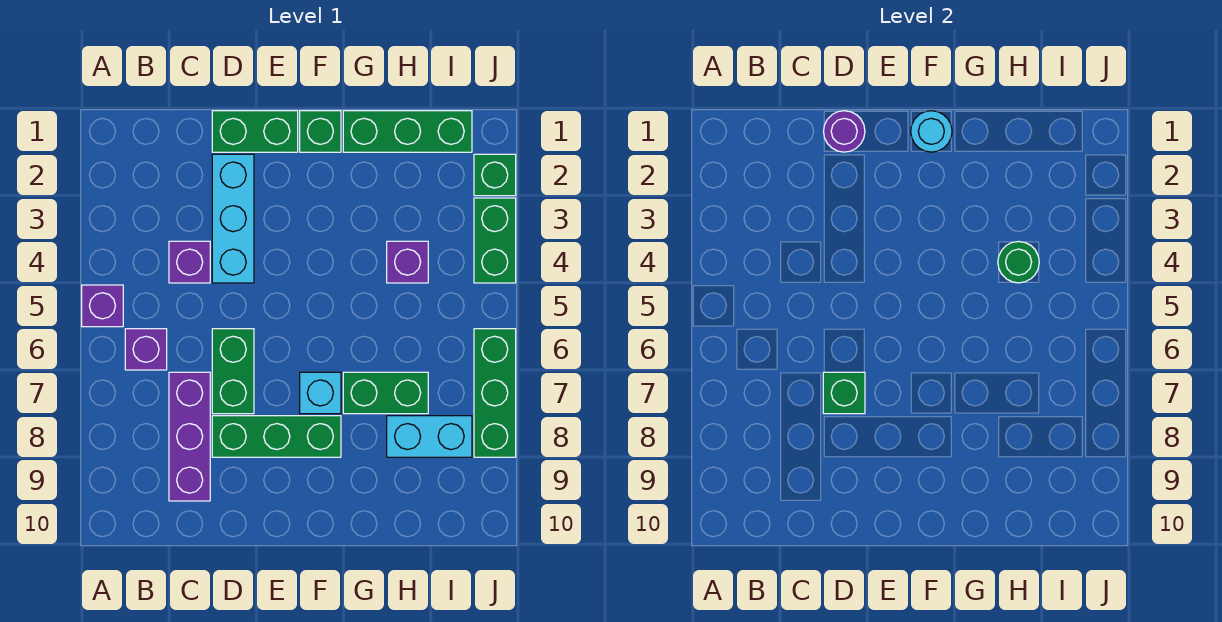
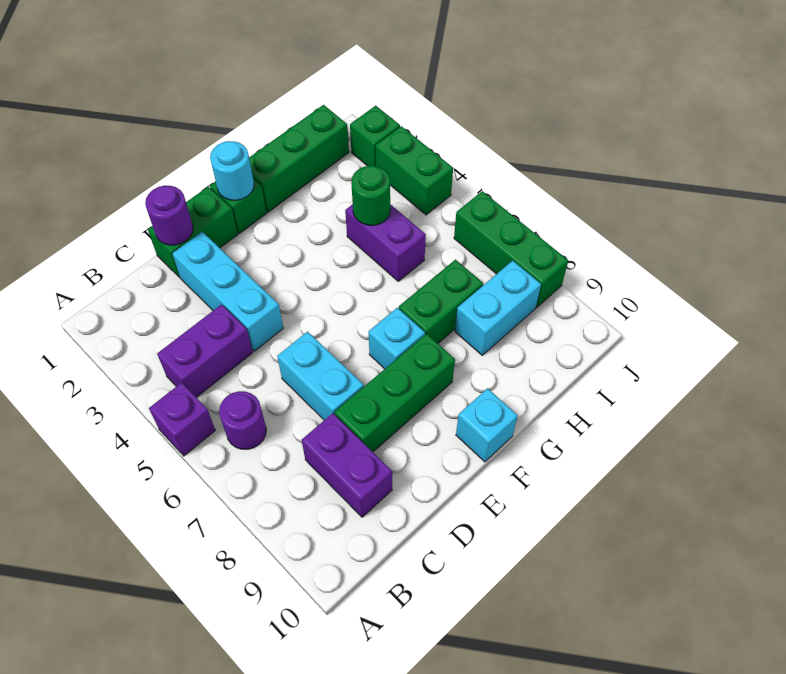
purple 1x1 brick [125,329,167,370] -> purple 1x1 round brick [219,391,266,449]
purple 1x1 brick [169,241,210,283] -> purple 1x2 brick [157,305,253,397]
purple 1x3 brick [169,372,210,501] -> purple 1x2 brick [302,413,392,517]
green 1x2 brick [212,329,254,414] -> cyan 1x2 brick [277,332,364,420]
green 1x1 brick [823,372,865,414] -> none
none -> cyan 1x1 brick [456,388,518,462]
purple 1x1 brick [387,241,428,283] -> purple 1x2 brick [345,204,426,281]

